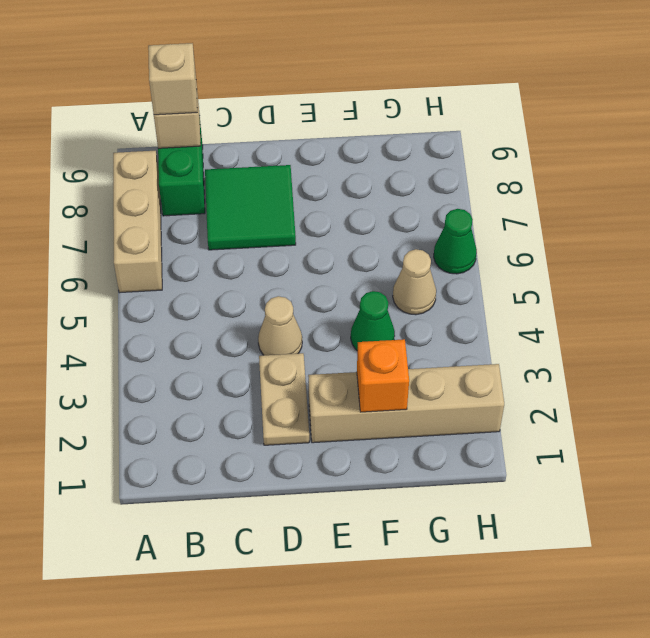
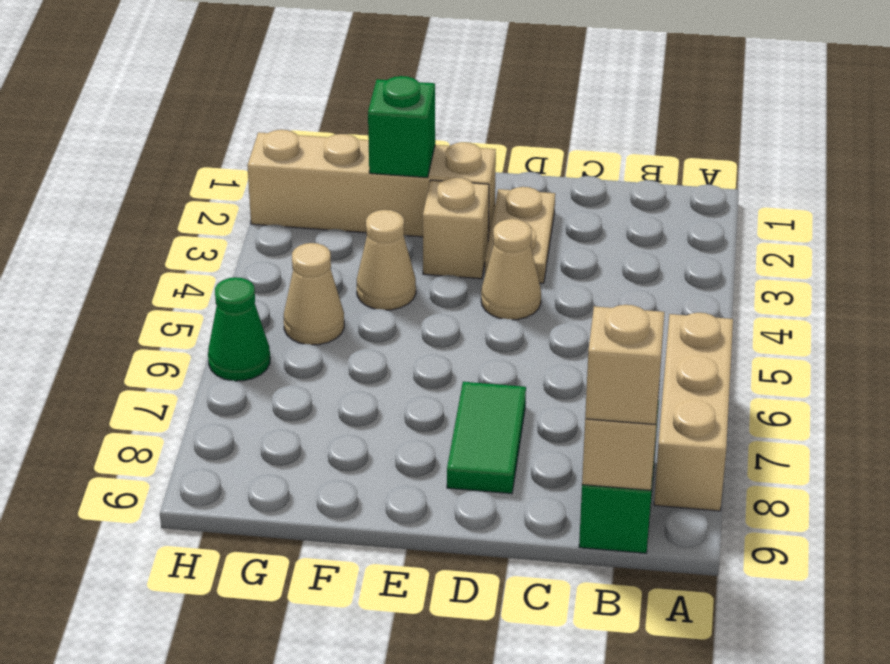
green 2x2 tile [205,165,296,250] -> green 1x2 tile [447,382,526,494]
none -> tan 1x1 brick [423,178,489,279]
orange 1x1 brick [357,339,409,412] -> green 1x1 brick [368,76,435,177]
green 1x1 cone [351,291,395,350] -> tan 1x1 cone [357,210,416,310]

